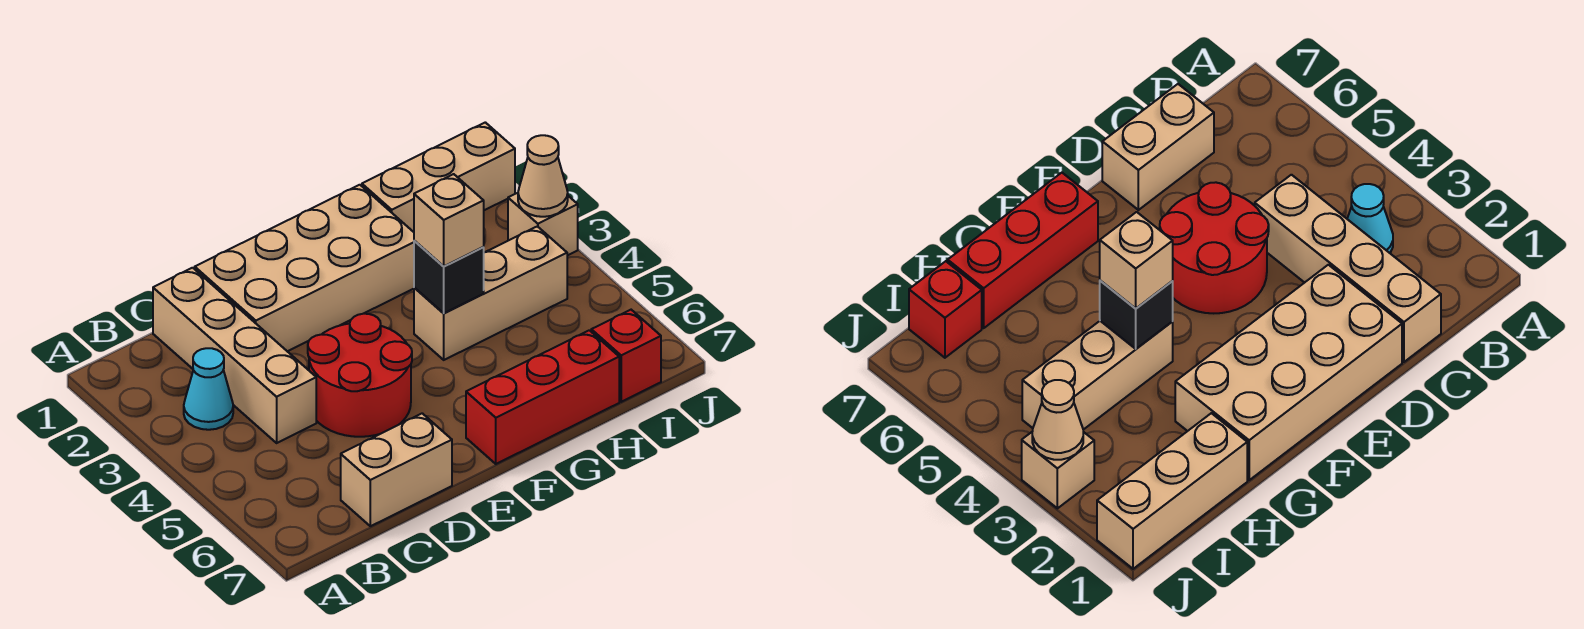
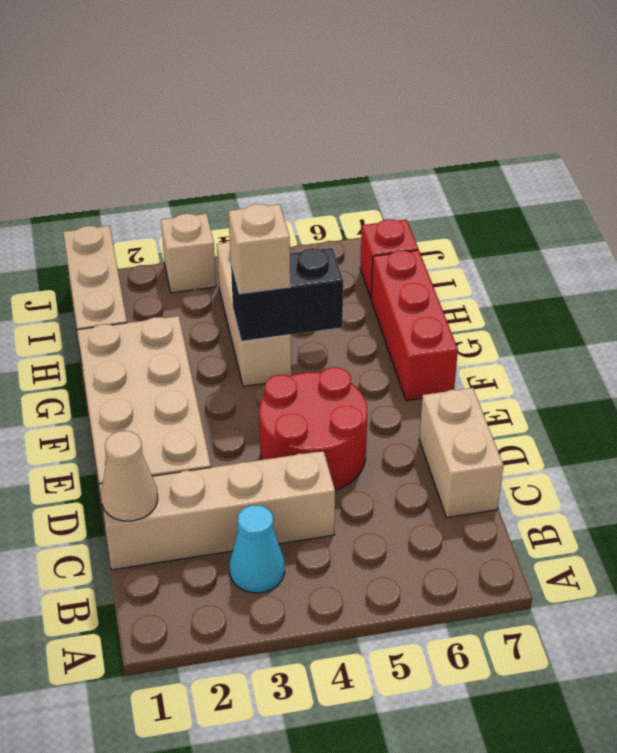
black 1x1 brick [414,241,484,313] -> black 1x2 brick [231,248,343,341]
tan 1x1 cone [518,135,568,217] -> tan 1x1 cone moved to [101,431,158,521]

